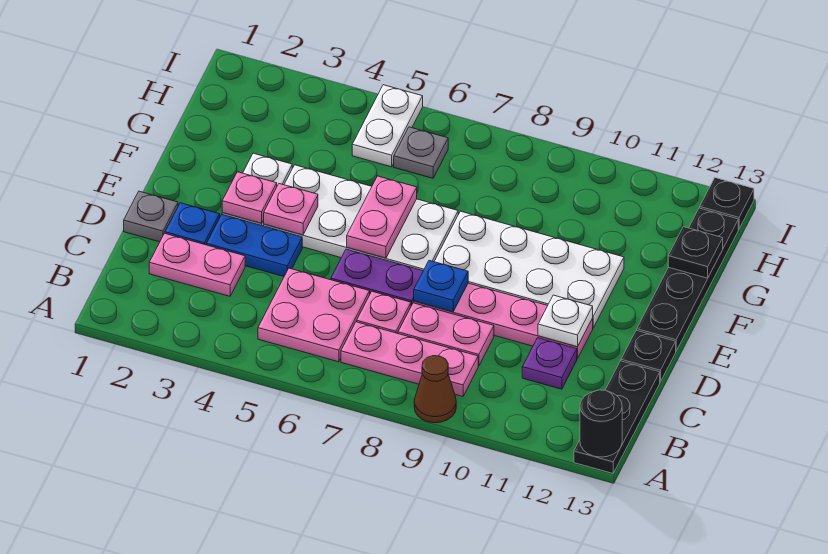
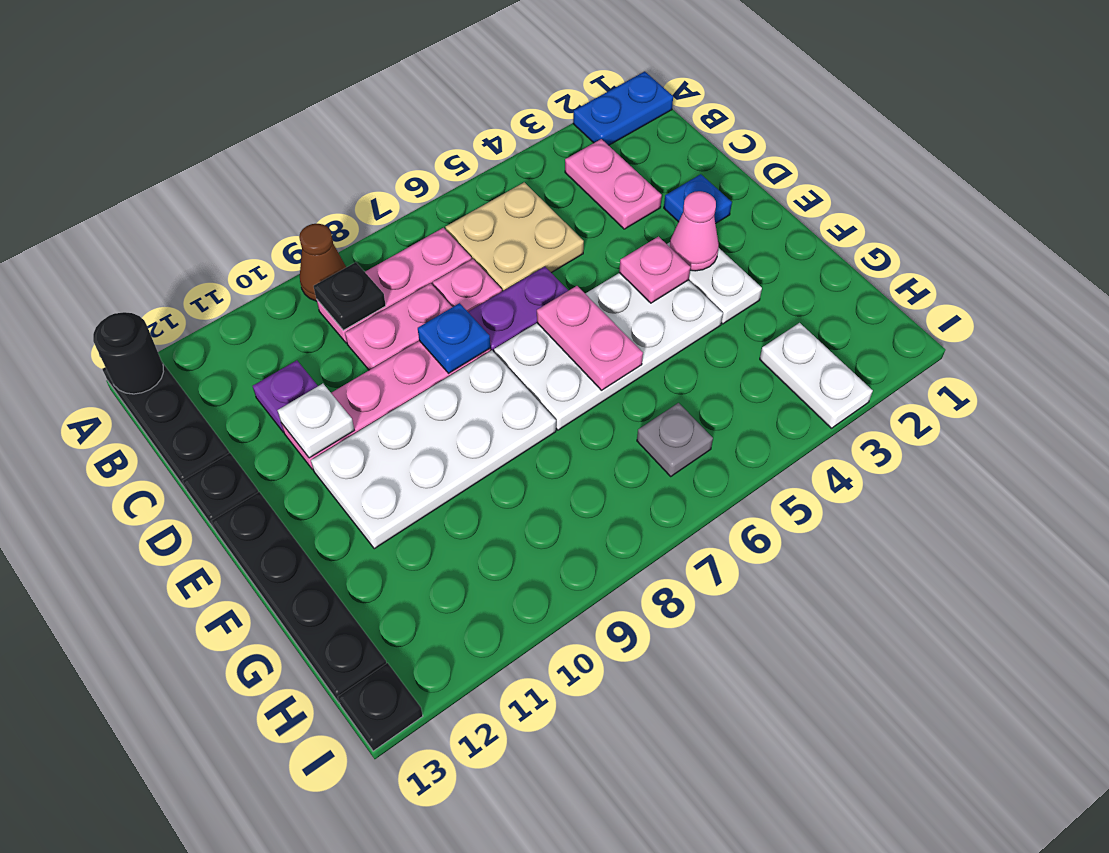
pink 2x2 plate [258,268,370,362] -> tan 2x2 plate [445,182,584,291]
pink 1x2 plate [149,233,245,296] -> pink 1x2 plate turned to [565,139,662,229]
grey 1x1 plate [124,191,178,242] -> none
blue 1x2 plate [207,215,302,277] -> blue 1x2 plate moved to [573,72,673,145]
pink 1x1 plate [222,172,277,223] -> pink 1x1 cone [670,191,719,271]
black 1x1 plate [668,227,723,278] -> black 1x1 plate moved to [314,262,386,330]
white 1x2 plate [352,85,423,167] -> white 1x2 plate moved to [760,323,873,428]

